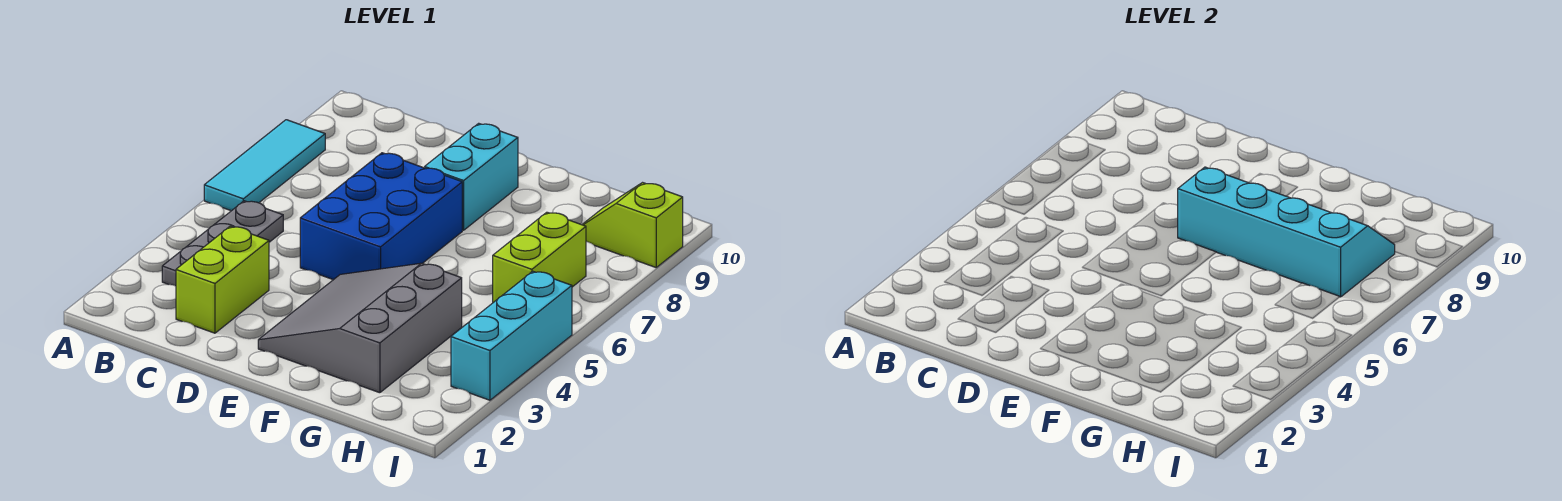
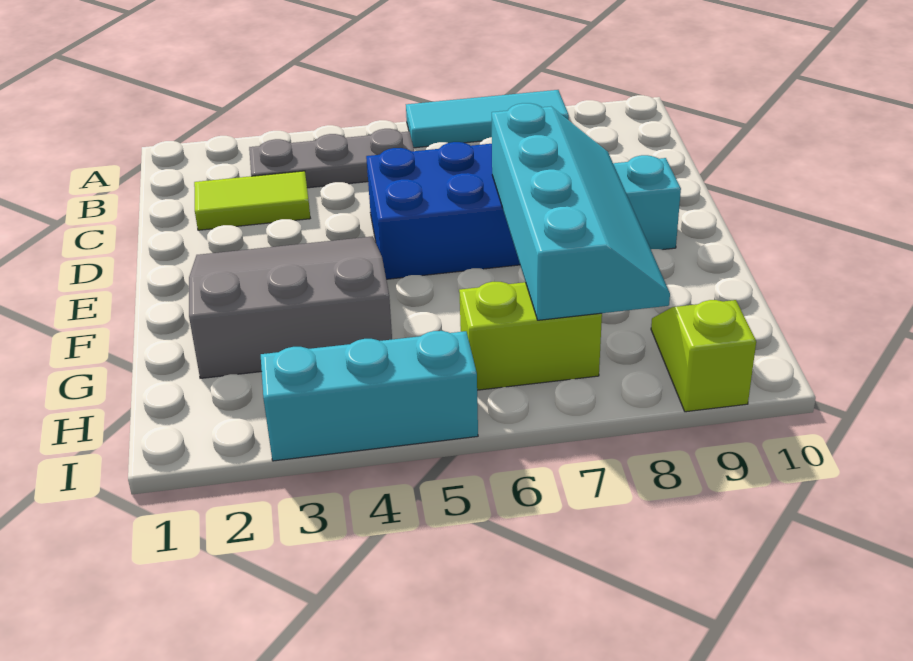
lime 1x2 brick [176,226,269,333] -> lime 1x2 tile [194,171,310,230]

